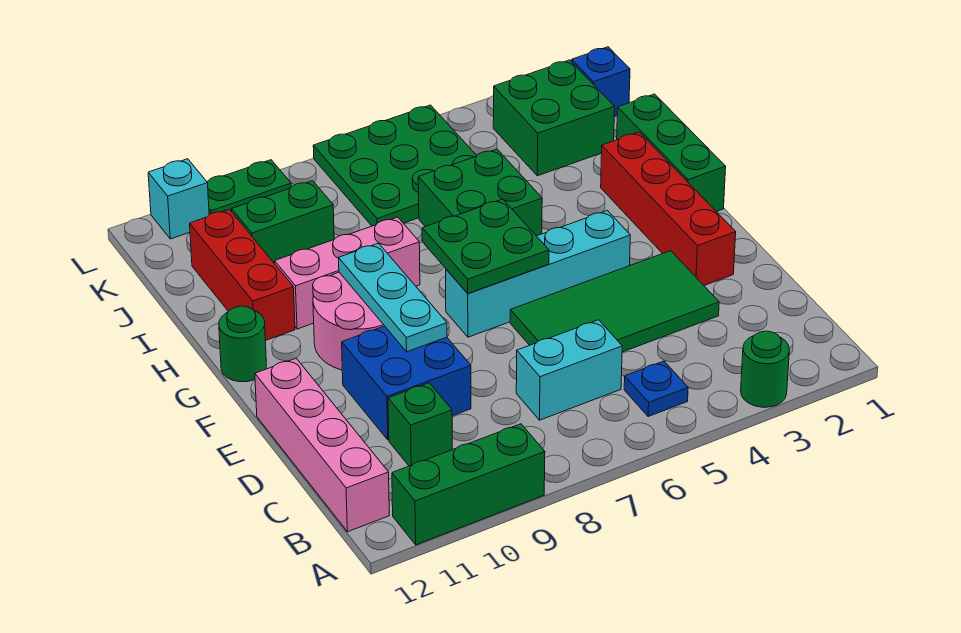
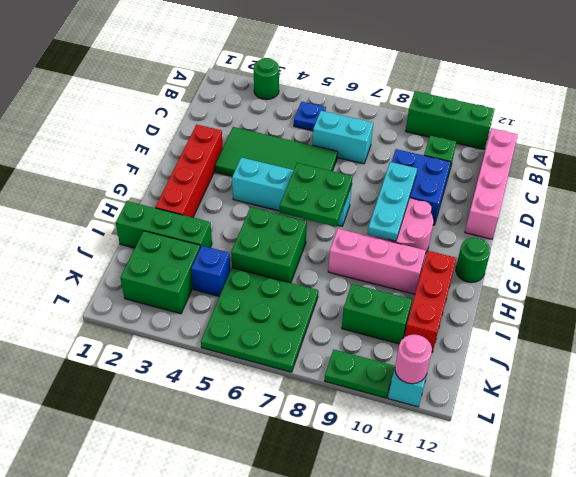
green 1x3 brick [617,94,726,212] -> green 1x3 brick turned to [116,201,212,248]
blue 1x1 brick [571,47,630,117] -> blue 1x1 brick moved to [191,246,230,297]
none -> pink 1x1 round brick [395,335,432,384]

